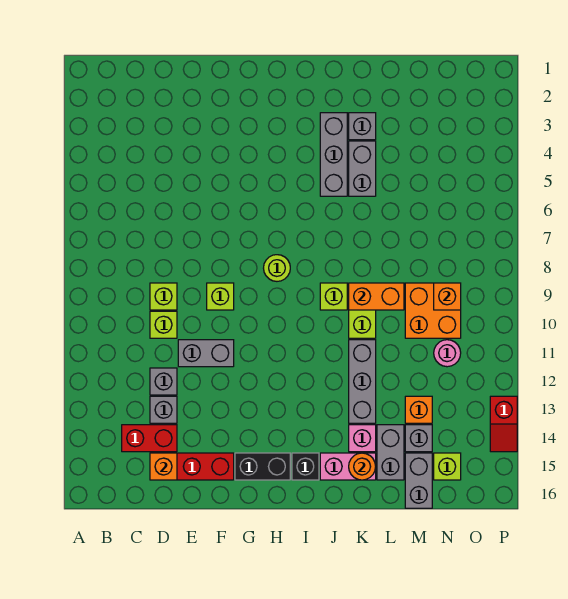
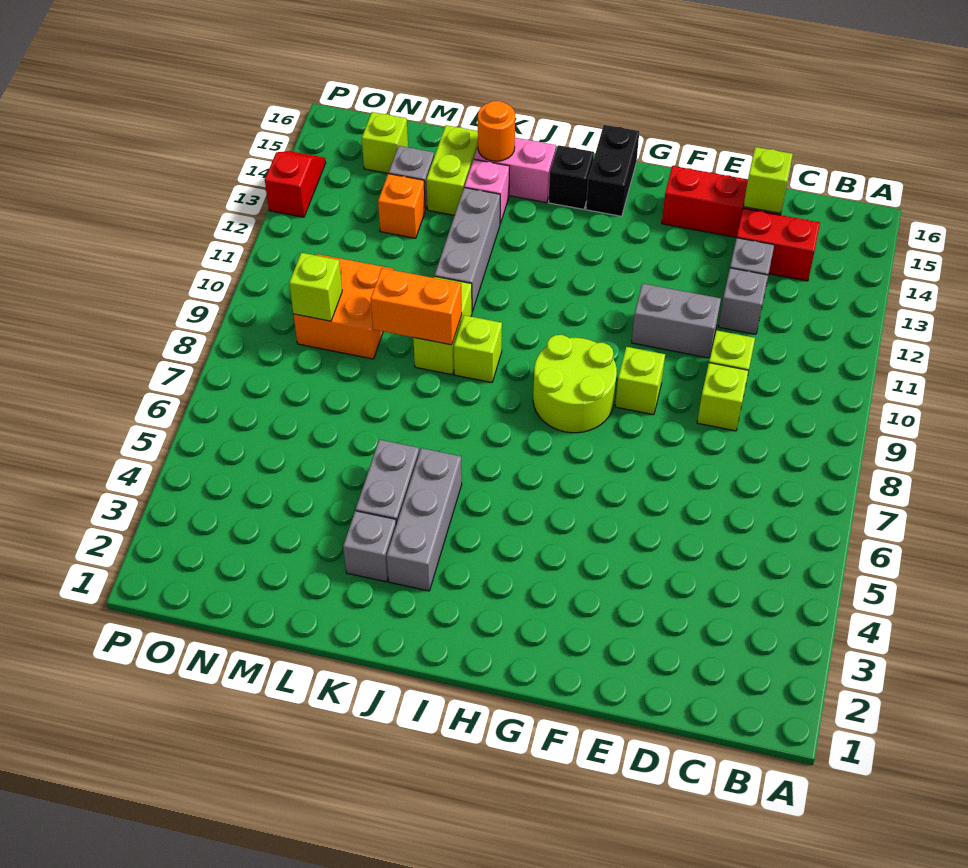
orange 1x1 brick [150,453,177,480] -> lime 1x1 brick [744,147,793,213]
black 1x2 brick [235,453,290,480] -> black 1x2 brick turned to [586,125,639,216]
lime 1x1 round brick [264,255,290,281] -> lime 2x2 round brick [533,335,617,433]
grey 1x2 brick [377,425,404,480] -> lime 1x2 brick [426,125,478,215]
grey 1x2 brick [405,453,432,508] -> none
orange 1x1 brick [434,283,461,310] -> lime 1x1 brick [289,253,342,321]
pink 1x1 round brick [434,340,461,367] -> none

